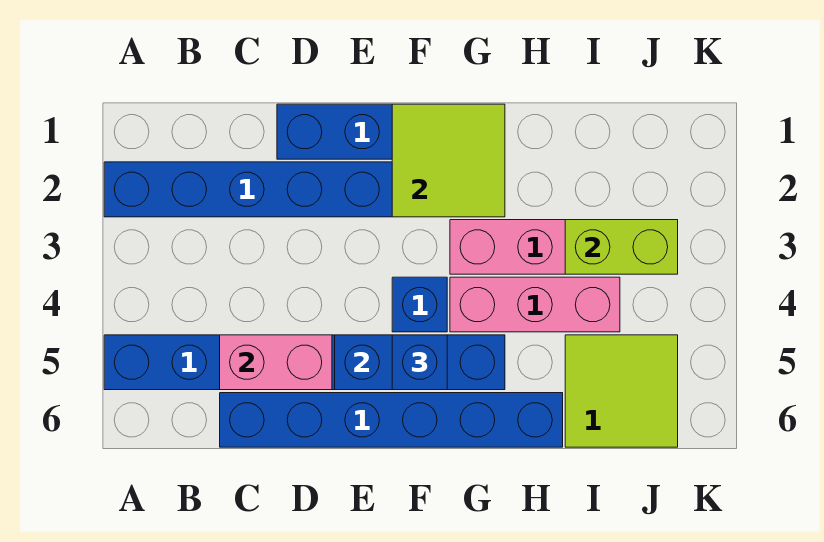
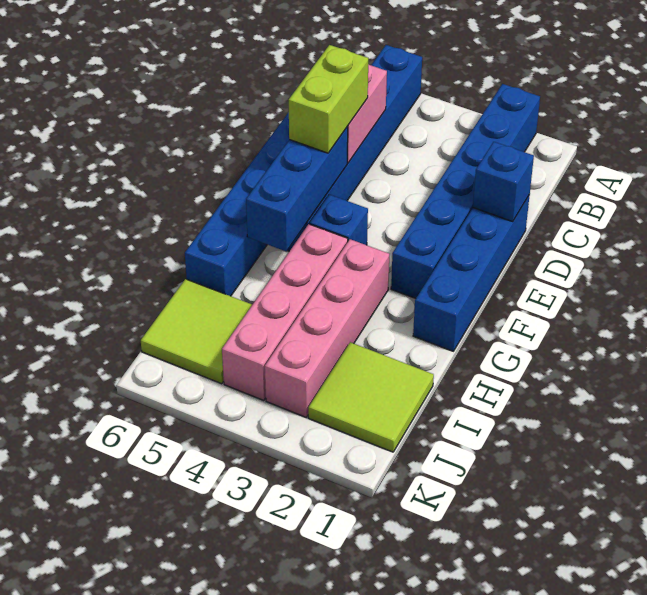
lime 2x2 tile [392,104,505,217] -> lime 2x2 tile moved to [308,342,434,452]
blue 1x1 brick [392,335,447,390] -> blue 1x1 brick moved to [473,142,534,221]
pink 1x3 brick [450,277,620,332] -> pink 1x4 brick [222,224,348,401]
lime 1x2 brick [565,220,678,274] -> lime 1x2 brick moved to [289,45,368,153]

